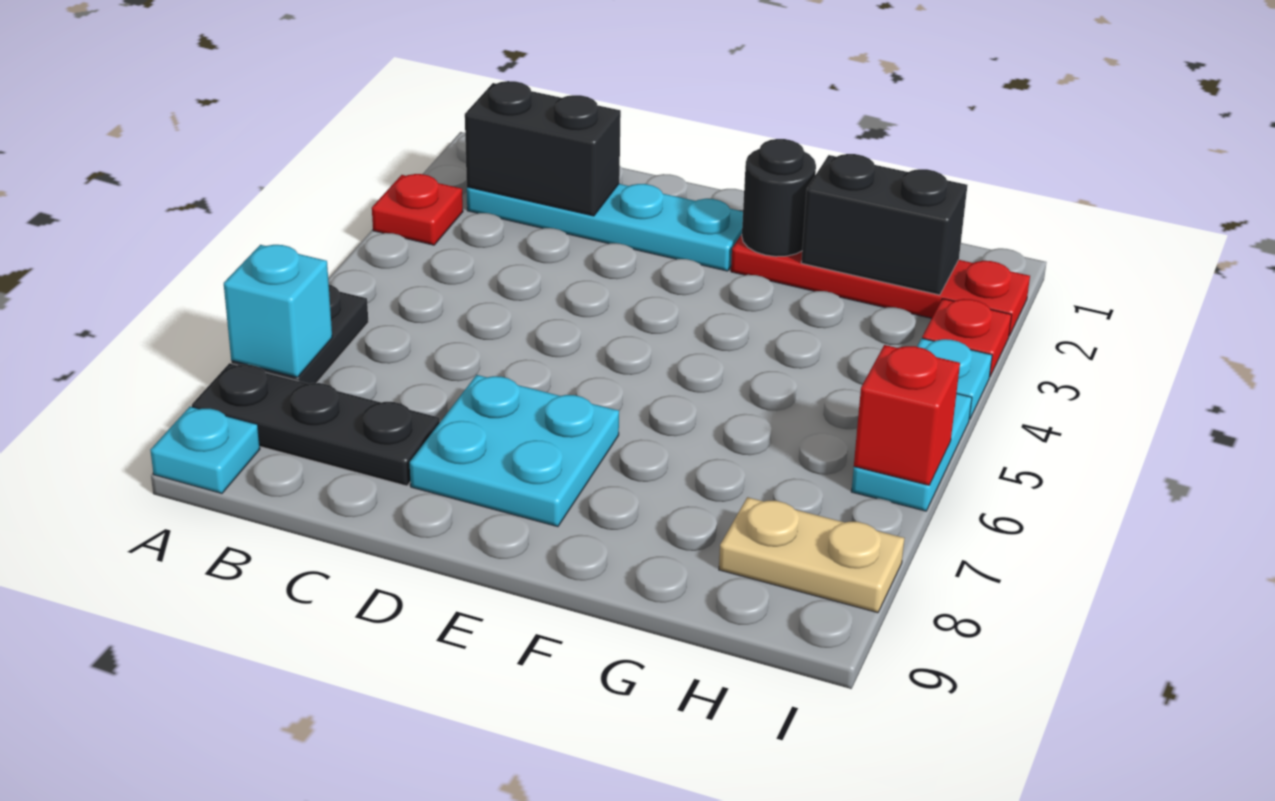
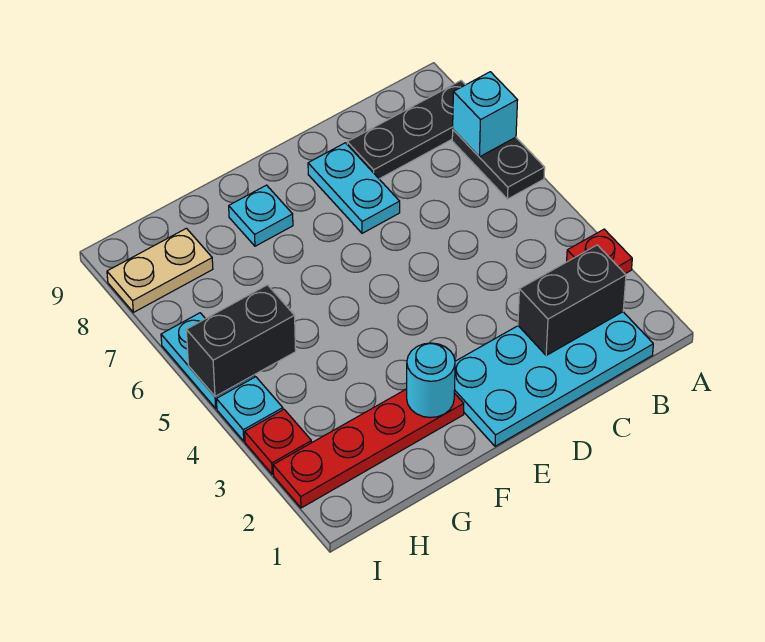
cyan 1x1 plate [150,407,260,493] -> cyan 1x1 plate moved to [229,185,293,246]
cyan 1x4 plate [467,184,743,271] -> cyan 2x4 plate [454,312,653,446]
cyan 2x2 plate [410,375,619,527] -> cyan 1x2 plate [308,143,400,233]
black 1x1 round brick [742,139,816,257] -> cyan 1x1 round brick [407,343,455,418]
black 1x2 brick [801,154,967,295] -> black 1x2 brick moved to [186,285,296,397]
red 1x1 brick [854,345,960,485] -> none

